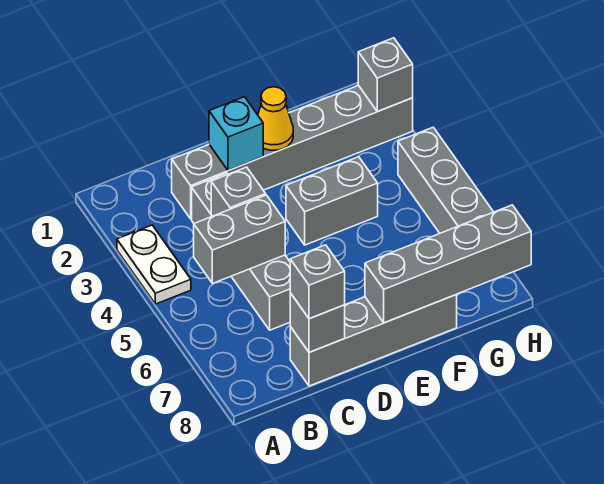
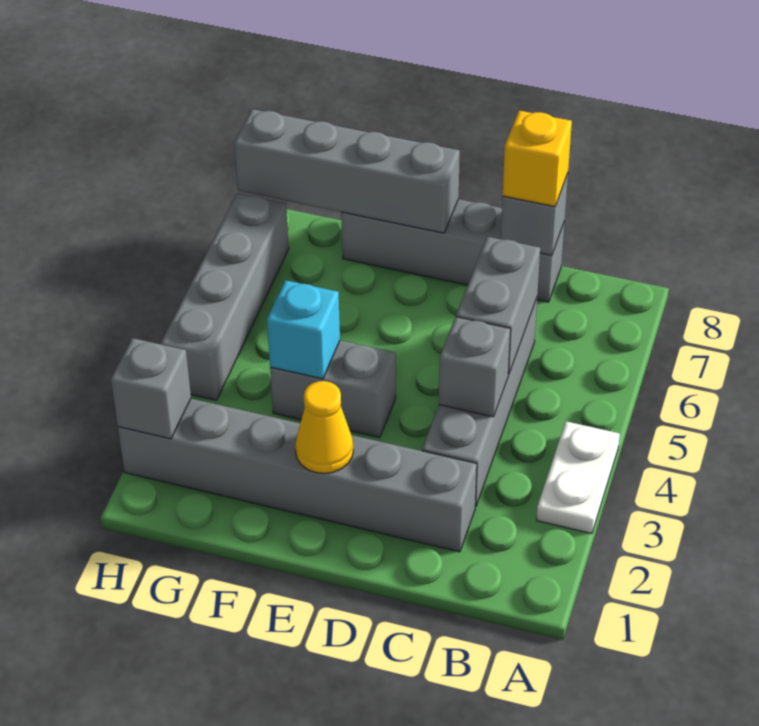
grey 1x2 brick [194,195,285,284] -> grey 1x2 brick turned to [456,237,540,374]
grey 1x1 brick [290,245,345,319] -> yellow 1x1 brick [503,111,572,207]
cyan 1x1 brick [209,97,263,170] -> cyan 1x1 brick moved to [267,280,340,379]

